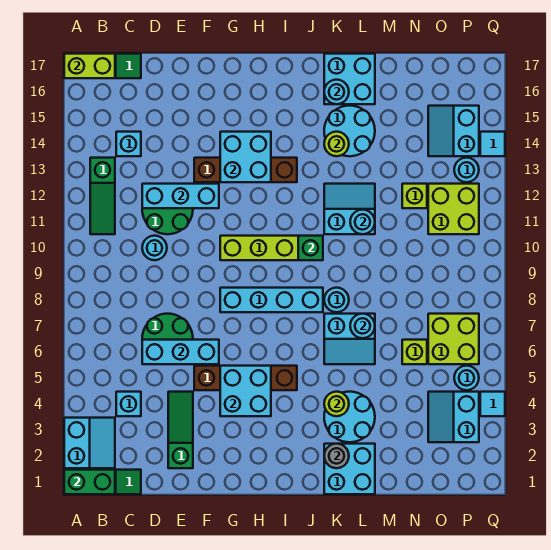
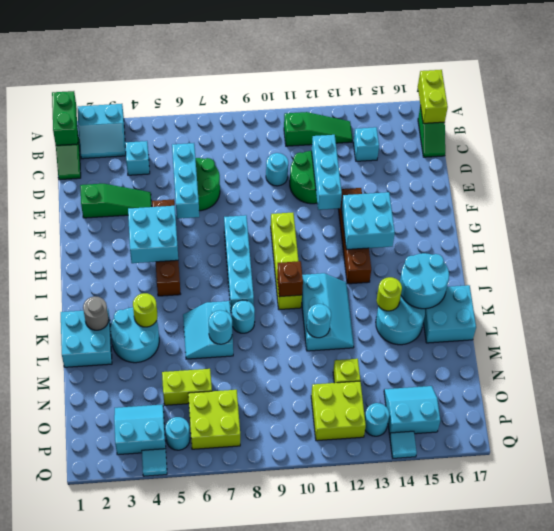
green 1x3 slope [90,158,115,234] -> green 1x3 slope turned to [284,112,352,146]
green 1x1 brick [298,236,323,260] -> brown 1x1 brick [277,261,303,297]
cyan 2x2 slope [324,184,375,234] -> cyan 2x3 slope [302,273,354,351]
cyan 1x1 round brick [324,80,349,104] -> cyan 2x2 round brick [400,253,449,309]
lime 1x1 brick [402,340,427,364] -> lime 1x2 brick [162,369,212,405]

